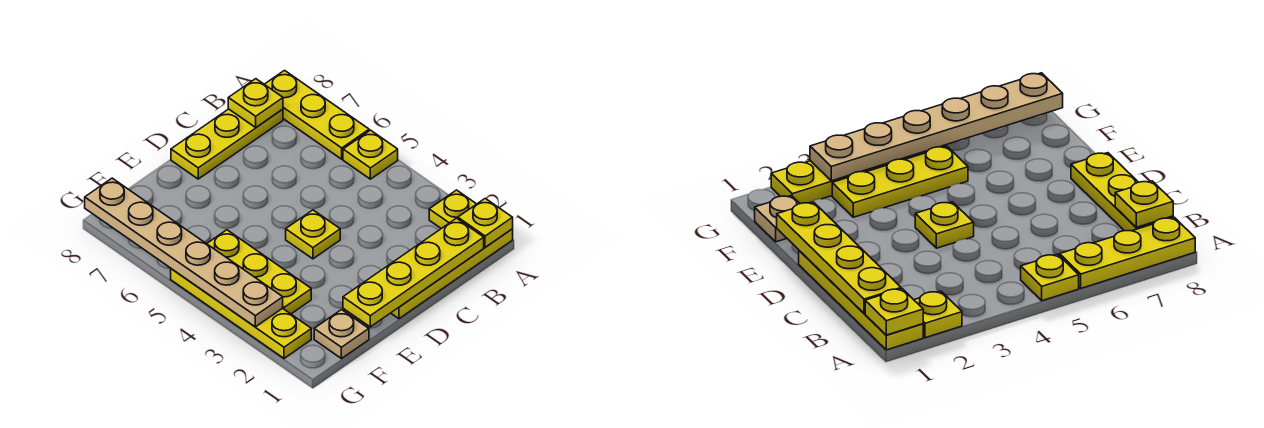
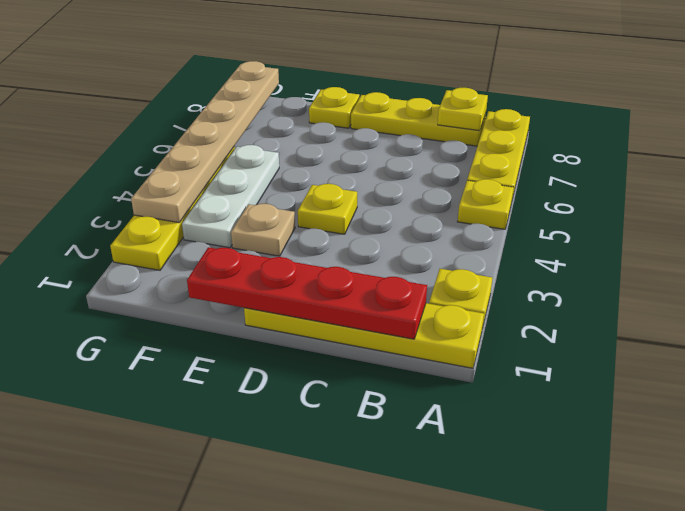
yellow 1x1 plate [458,198,513,247] -> yellow 1x1 plate moved to [309,87,359,128]
yellow 1x4 plate [343,218,484,327] -> red 1x4 plate [187,247,427,339]
tan 1x1 plate [314,310,369,359] -> tan 1x1 plate moved to [231,204,295,256]
yellow 1x3 plate [207,230,311,314] -> white 1x3 plate [182,145,279,248]

